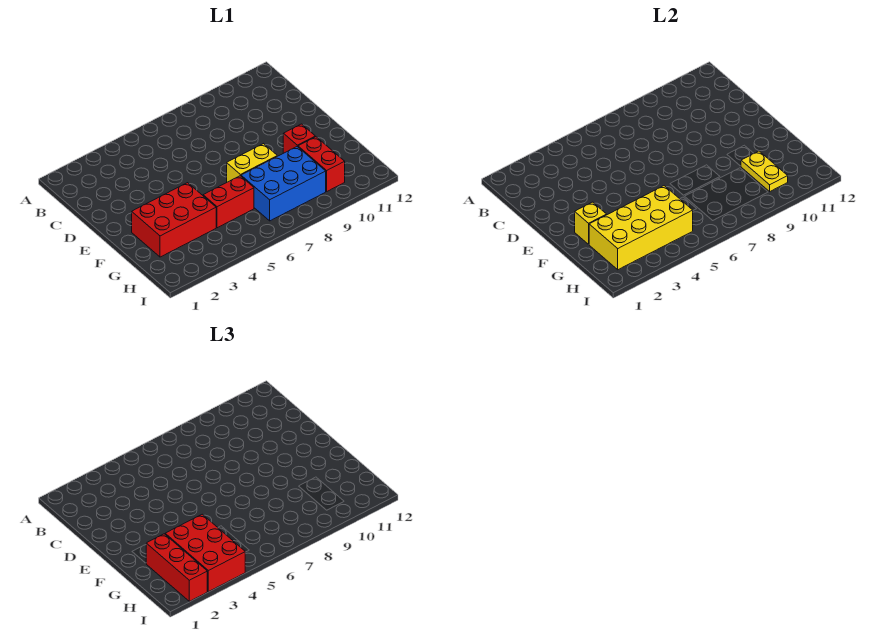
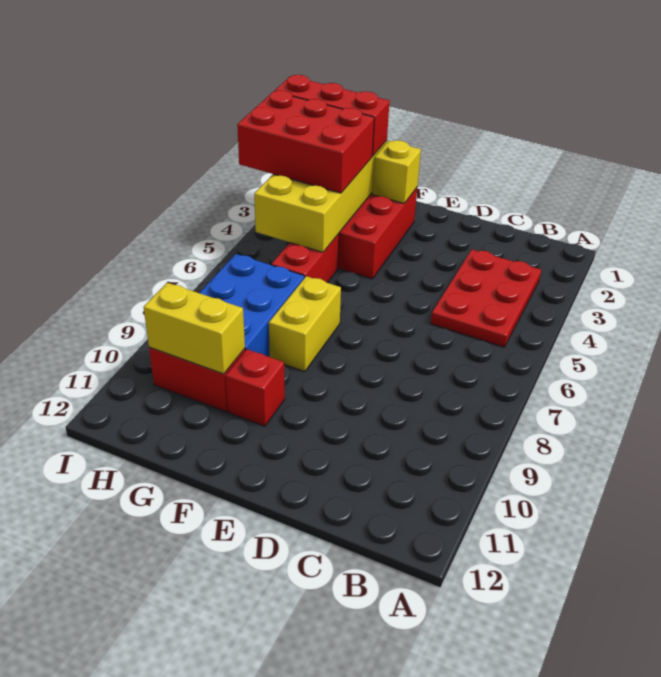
none -> red 2x3 plate [431,250,541,347]
yellow 1x2 plate [741,151,788,191] -> yellow 1x2 brick [144,283,245,374]

